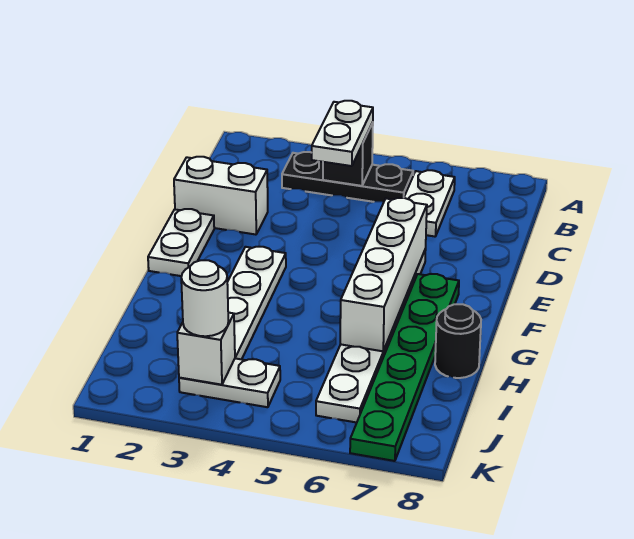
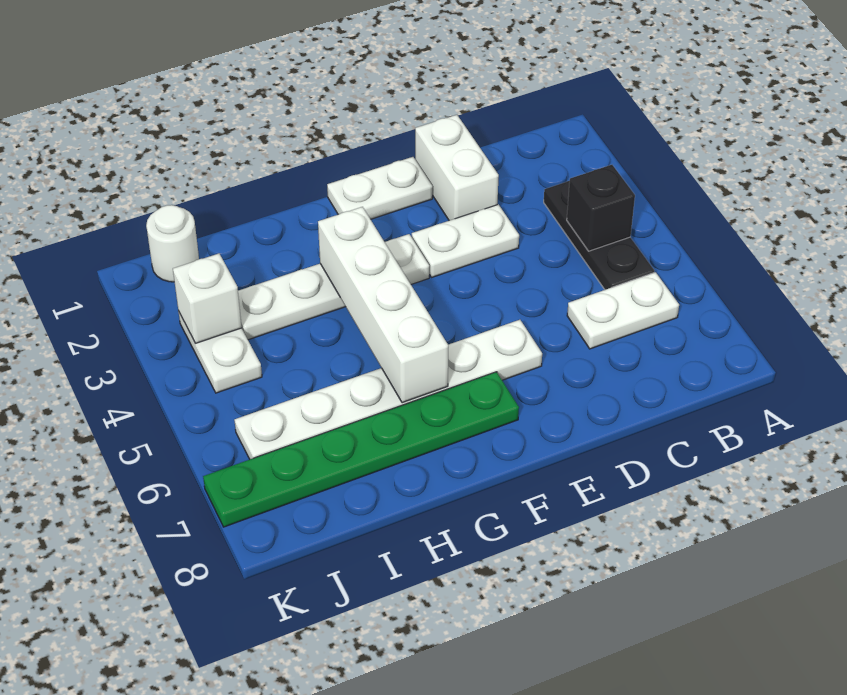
white 1x2 plate [312,101,373,166] -> white 1x2 plate moved to [412,204,519,278]
white 1x4 brick [340,198,427,351] -> white 1x4 brick turned to [318,207,448,403]
black 1x1 round brick [435,304,481,378] -> none
white 1x1 round brick [181,260,228,336] -> white 1x1 round brick moved to [146,205,199,282]

